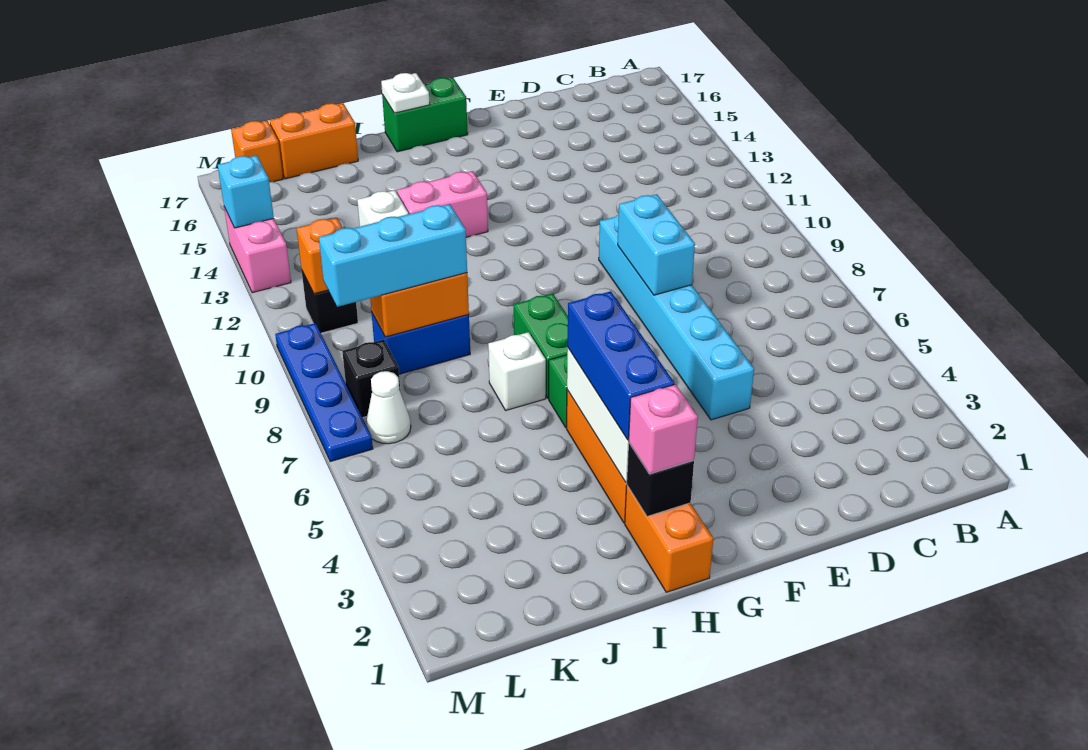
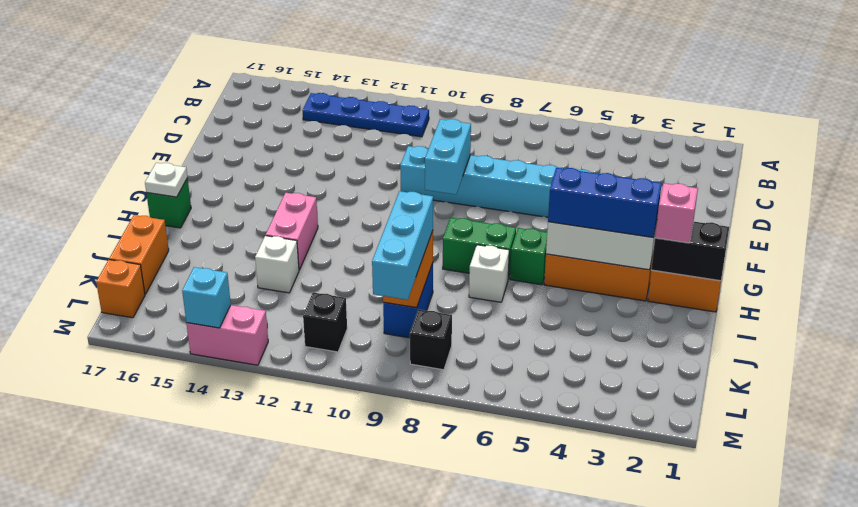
cyan 1x2 brick [618,194,695,295] -> cyan 1x2 brick turned to [425,119,471,194]
green 1x2 brick [382,78,468,152] -> green 1x1 brick [146,178,191,228]
black 1x1 brick [626,443,694,516] -> black 1x2 brick [651,222,729,281]
white 1x1 cone [366,371,411,444] -> none
orange 1x1 brick [297,218,343,294] -> none
blue 1x4 plate [275,323,373,462] -> blue 1x4 plate moved to [302,93,429,137]

